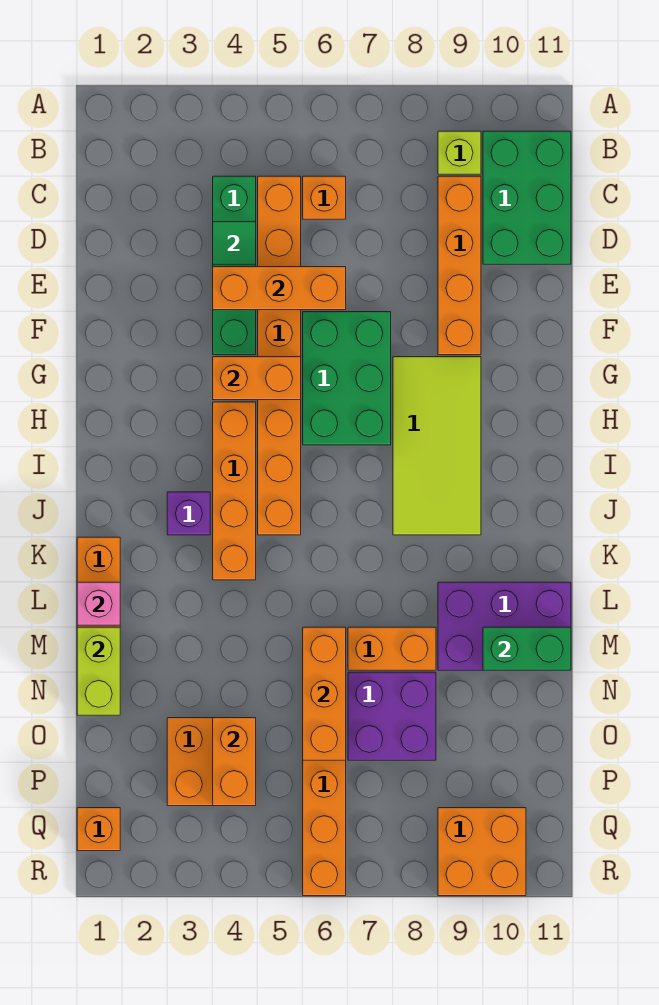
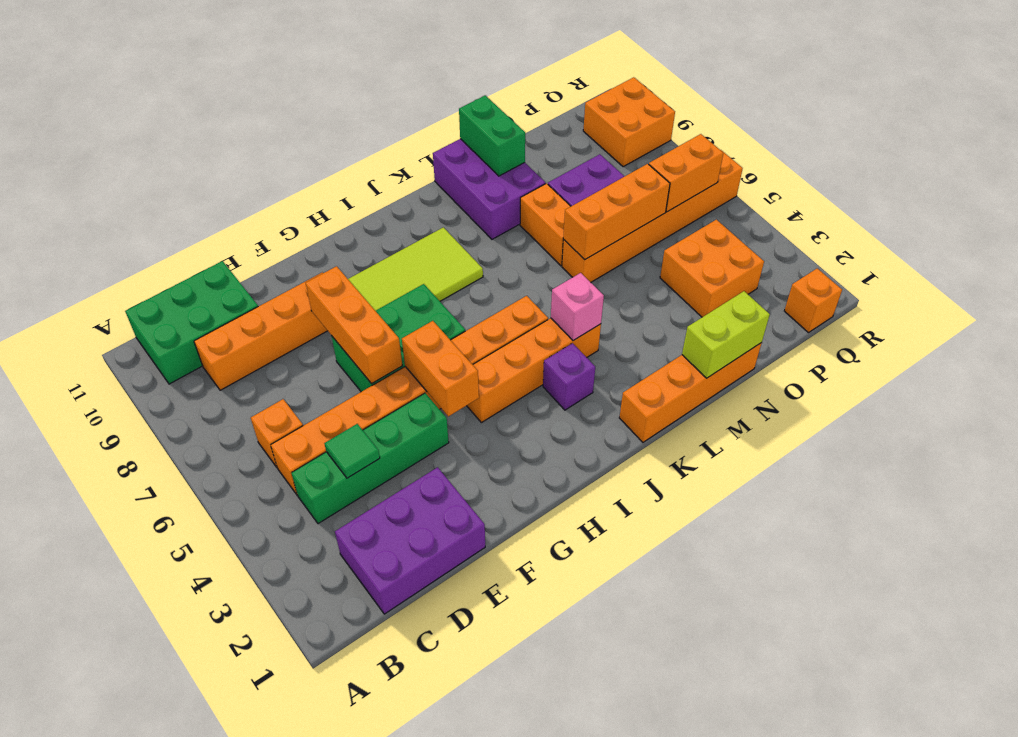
lime 1x1 brick [438,131,481,174] -> none
none -> purple 2x3 brick [335,467,485,614]
orange 1x3 brick [213,267,346,310] -> orange 1x3 brick moved to [306,266,402,384]
pink 1x1 brick [77,582,120,625] -> pink 1x1 brick moved to [551,273,604,341]
orange 1x2 brick [213,718,256,806] -> orange 1x2 brick moved to [649,134,723,212]

